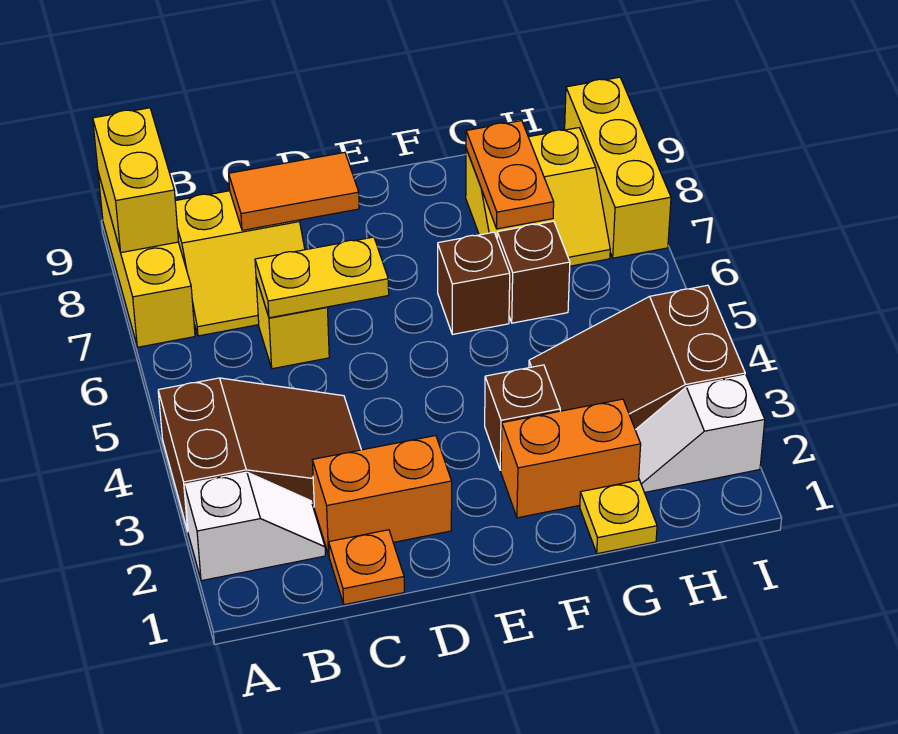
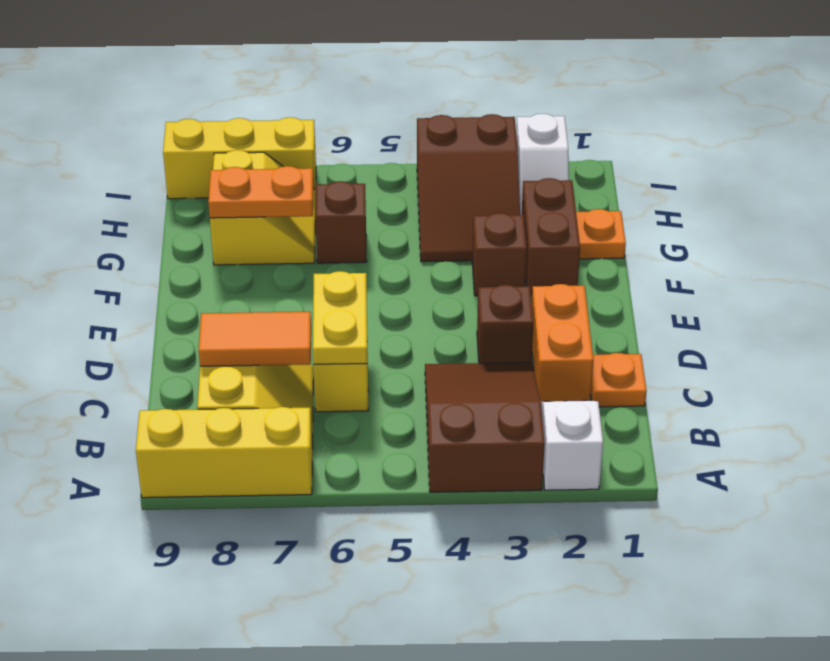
yellow 1x2 brick [93,108,179,253] -> none
orange 1x2 tile [229,152,359,230] -> orange 1x2 tile turned to [199,312,311,366]
orange 1x2 brick [501,399,641,518] -> brown 1x2 brick [522,178,580,295]
brown 1x1 brick [438,232,510,334] -> brown 1x1 brick moved to [477,285,533,363]
yellow 1x1 plate [580,480,657,554] -> orange 1x1 plate [576,209,626,259]

